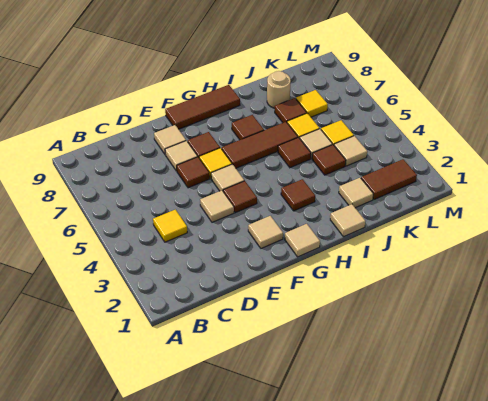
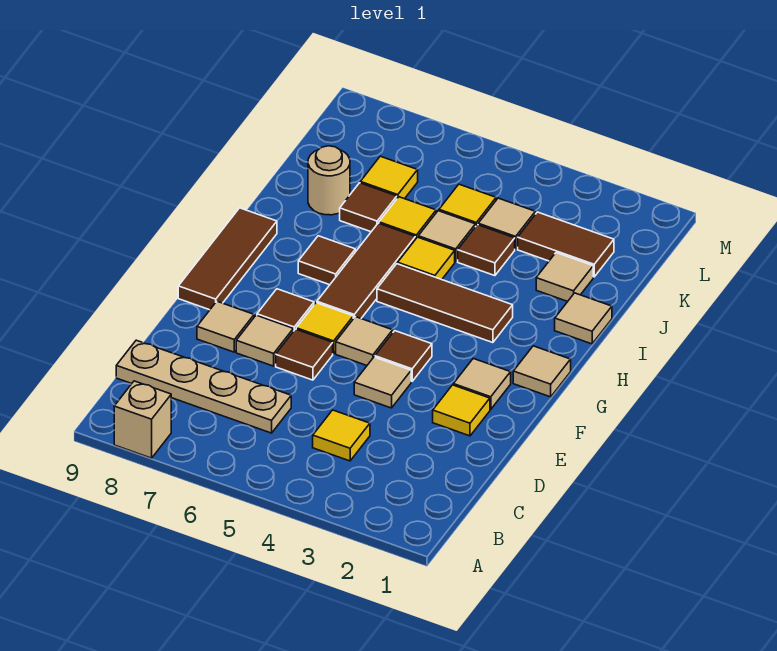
none -> tan 1x1 brick [114,381,171,458]
none -> tan 1x4 plate [116,340,291,433]
none -> yellow 1x1 tile [433,385,490,436]
brown 1x1 tile [281,179,315,211] -> brown 1x3 tile [377,264,513,343]
brown 1x1 tile [278,138,311,168] -> yellow 1x1 tile [398,237,455,280]
brown 1x2 tile [361,159,417,199] -> brown 1x2 tile turned to [518,212,614,277]

